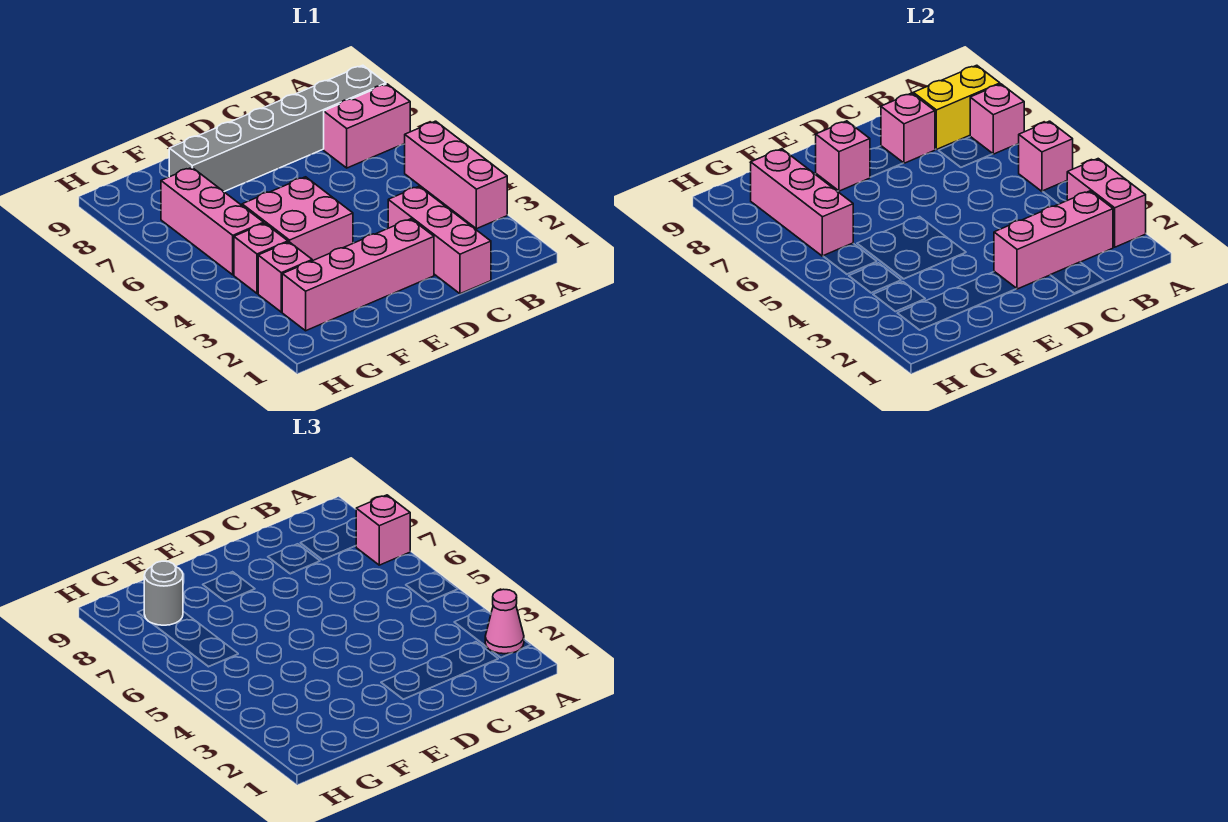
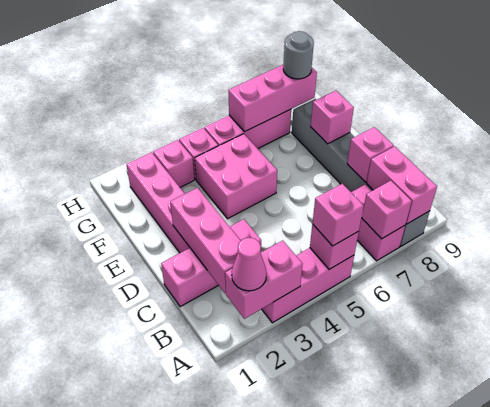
pink 1x1 brick [356,495,410,565] -> pink 1x1 brick moved to [312,184,364,246]
yellow 1x2 brick [913,65,1000,149] -> pink 1x2 brick [367,146,437,224]

